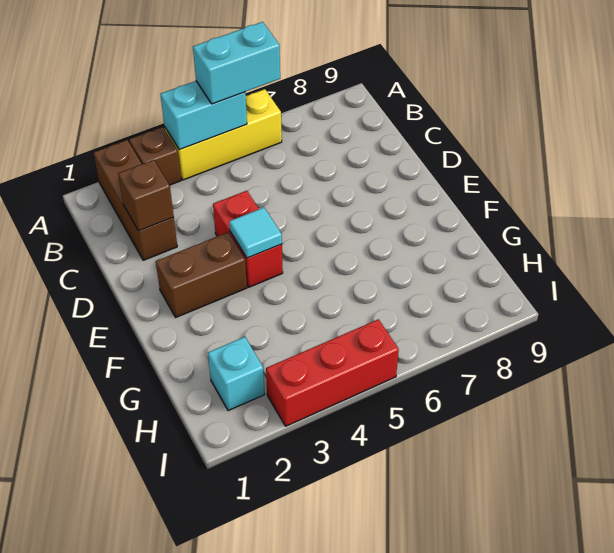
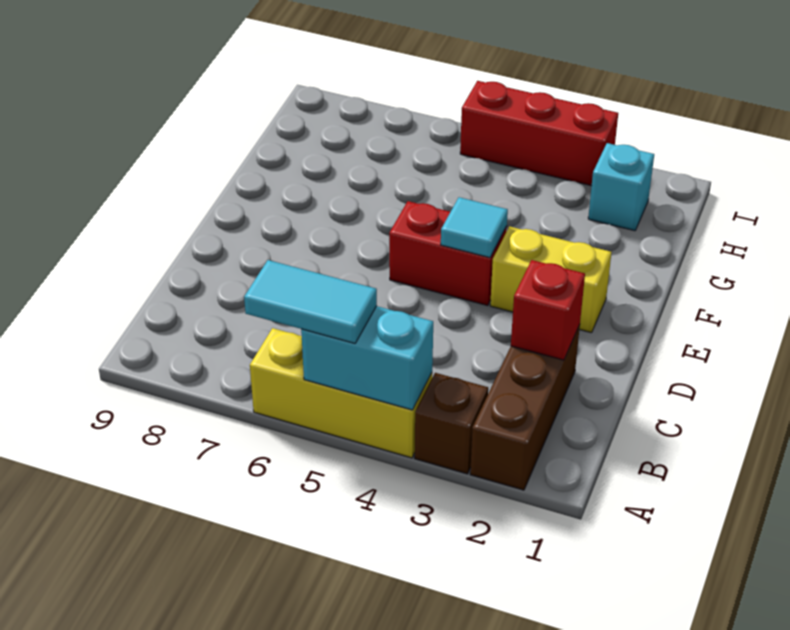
cyan 1x2 brick [193,22,280,104] -> cyan 1x2 tile [244,260,377,343]
brown 1x1 brick [118,160,174,231] -> red 1x1 brick [511,260,585,360]
red 1x2 brick [213,191,283,287] -> red 1x2 brick turned to [389,201,507,306]
brown 1x2 brick [156,232,247,317] -> yellow 1x2 brick [490,226,611,333]

